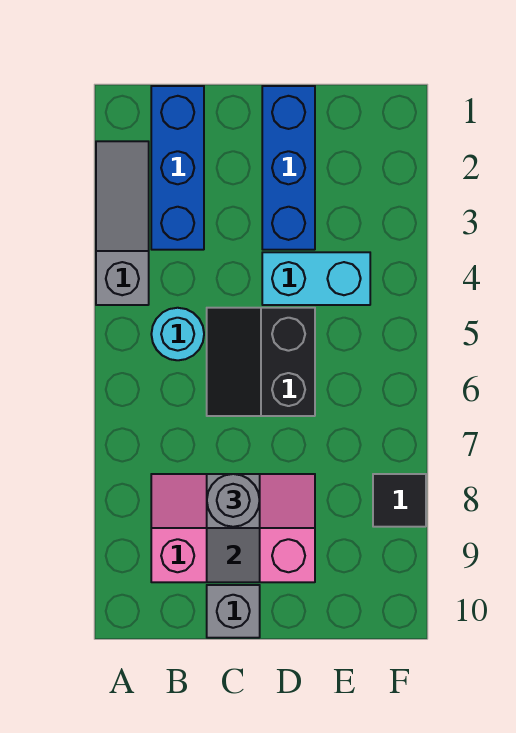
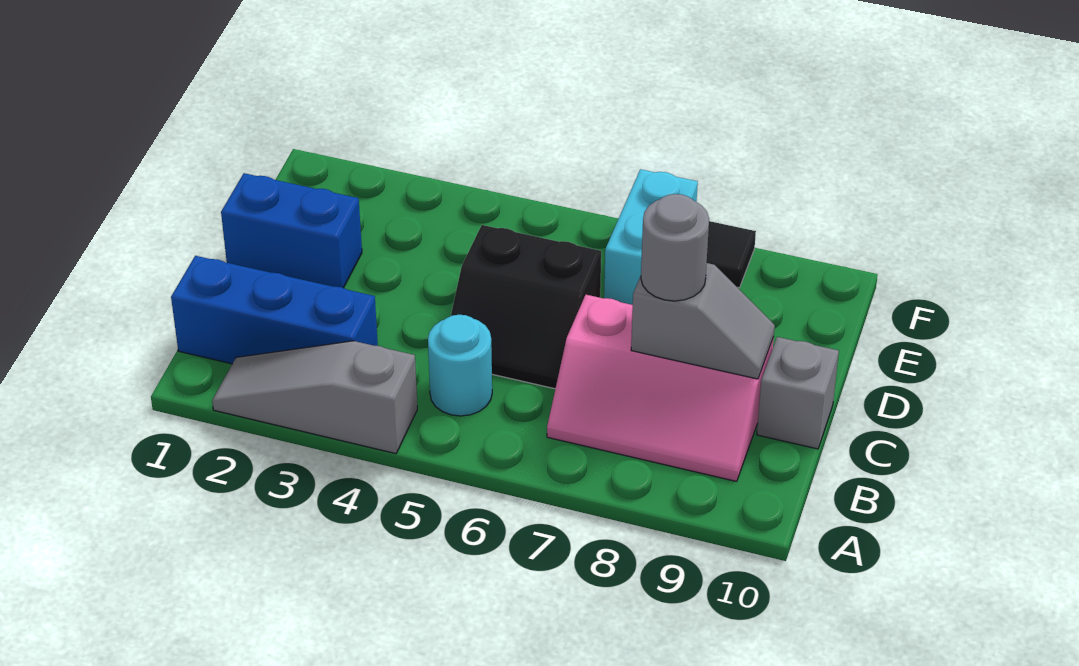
pink 2x3 slope [151,474,315,582] -> pink 2x3 slope turned to [547,295,774,481]
blue 1x3 brick [262,86,315,250] -> blue 1x2 brick [221,173,362,288]
cyan 1x2 brick [262,252,370,305] -> cyan 1x2 brick moved to [604,169,698,305]

